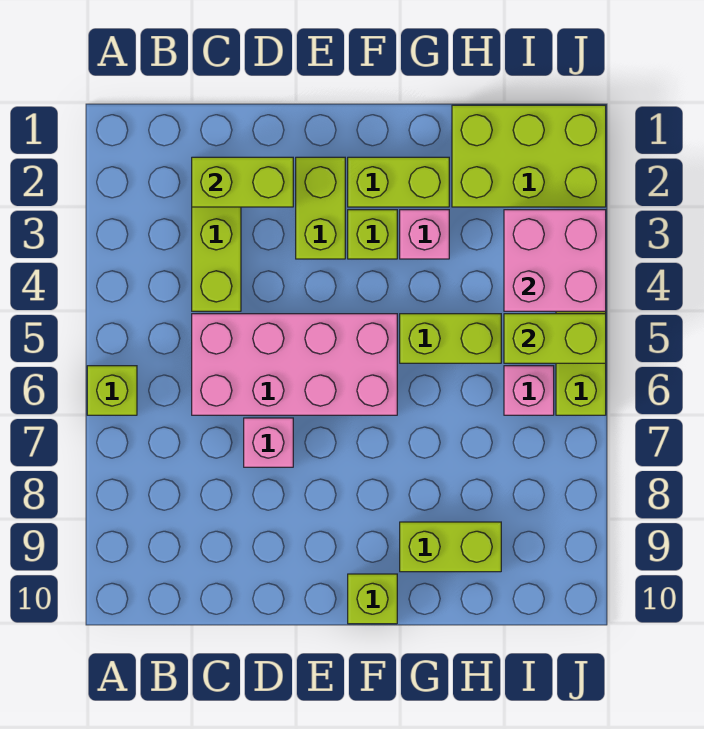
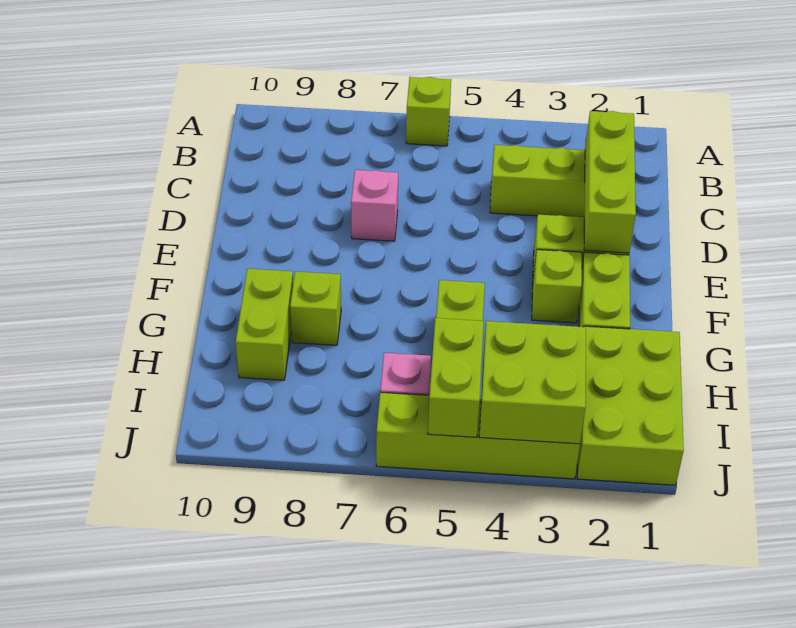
lime 1x2 brick [192,157,293,207] -> lime 1x3 brick [584,111,636,253]
pink 2x4 brick [192,314,397,415] -> none
lime 1x1 brick [348,574,397,624] -> lime 1x1 brick moved to [290,271,341,345]
pink 1x1 brick [400,210,449,259] -> none
pink 2x2 brick [504,210,606,311] -> lime 2x2 brick [479,321,586,444]

